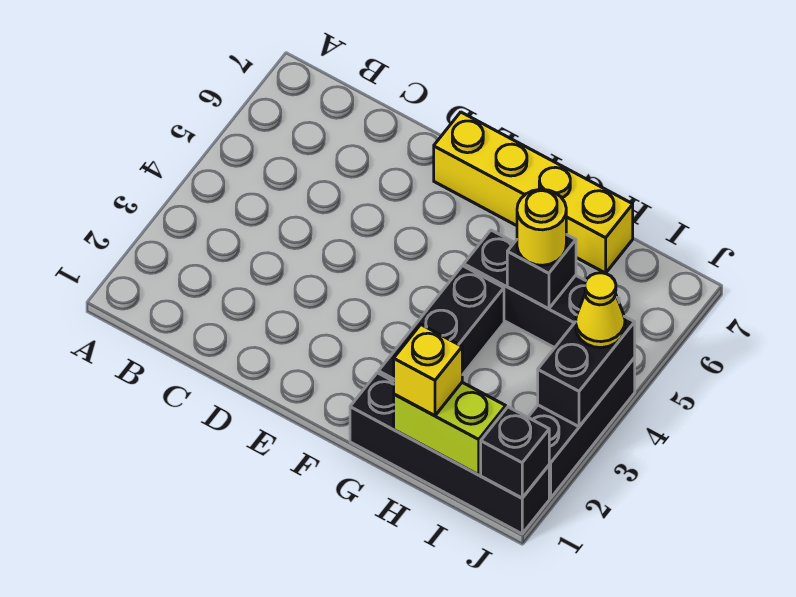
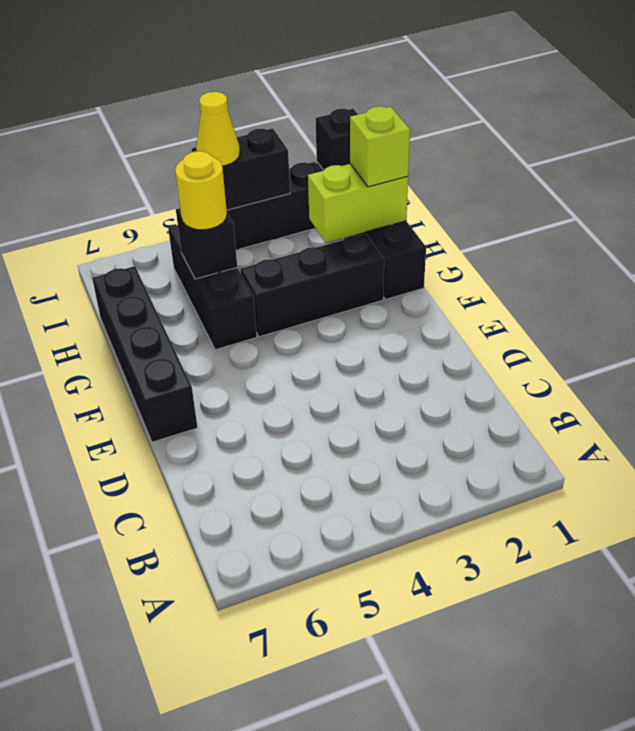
yellow 1x4 brick [434,112,633,273] -> black 1x4 brick [92,266,198,442]
lime 1x2 brick [394,382,506,475] -> lime 1x2 brick turned to [308,164,408,243]
yellow 1x1 brick [394,325,462,416] -> lime 1x1 brick [350,106,410,187]

